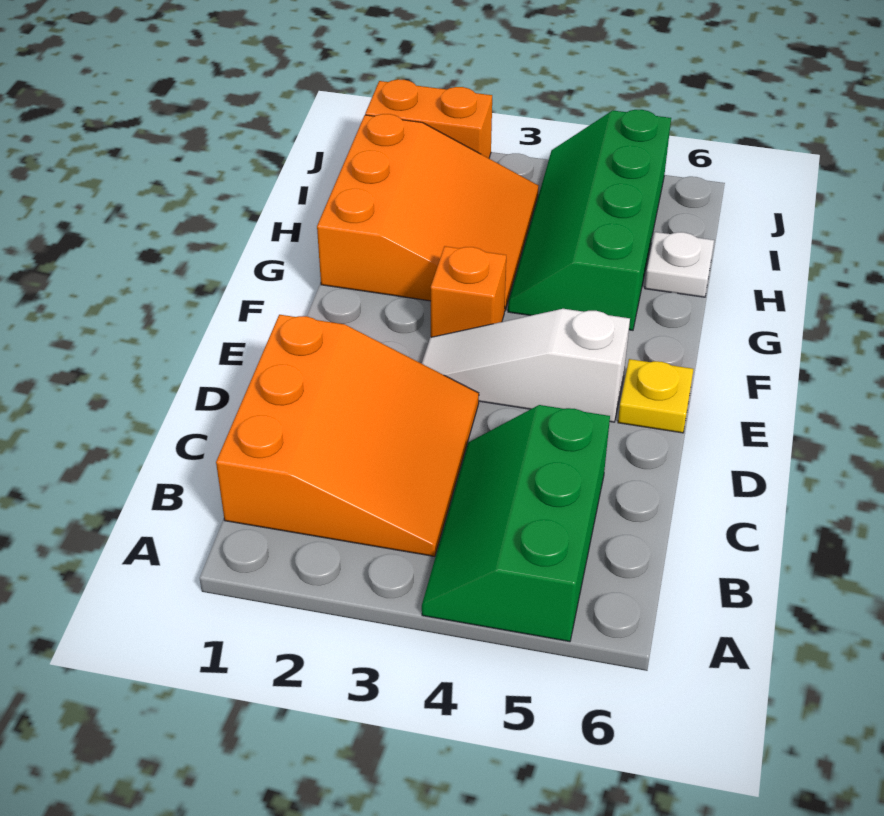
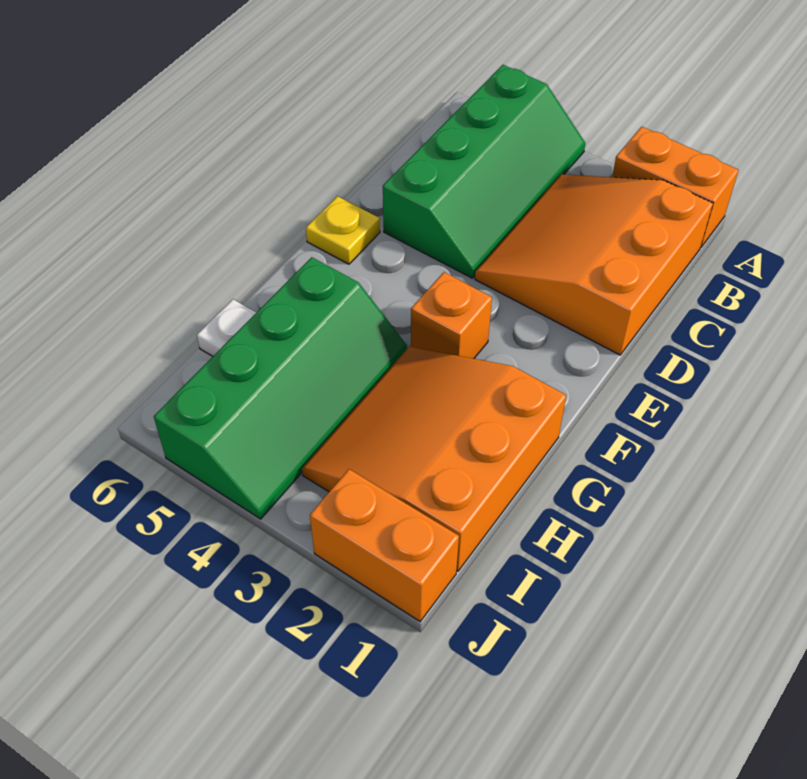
none -> orange 1x2 brick [612,127,738,248]
green 2x3 slope [422,405,610,642] -> green 2x4 slope [383,65,585,278]
white 1x3 slope [422,309,630,422] -> none

